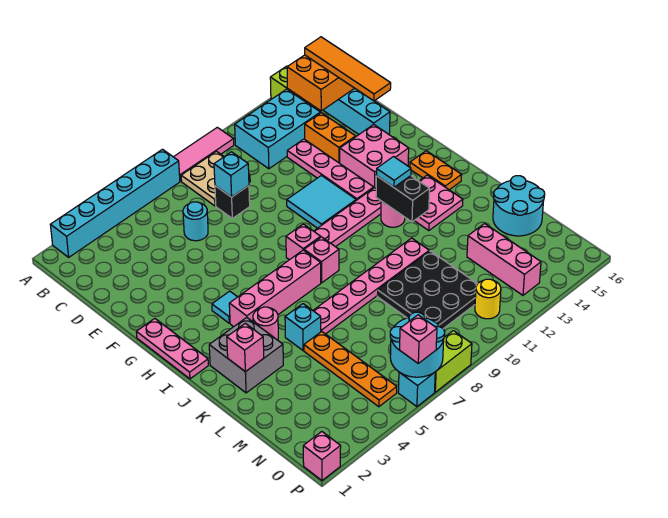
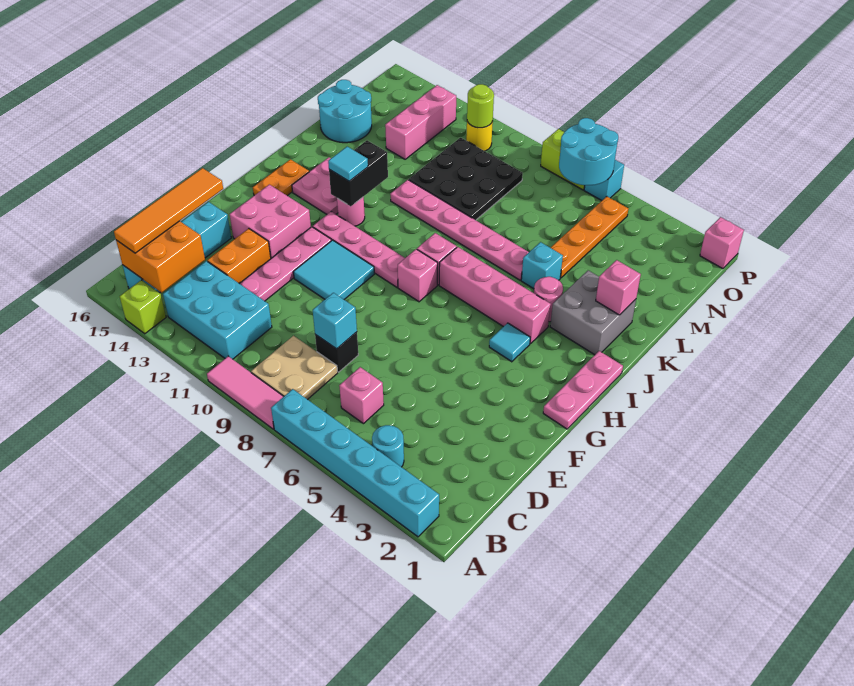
cyan 1x1 round brick [183,202,208,241] -> cyan 1x1 round brick moved to [372,425,404,467]
none -> lime 1x1 round brick [467,84,494,128]
pink 1x1 brick [400,315,437,363] -> pink 1x1 brick moved to [339,367,384,424]

